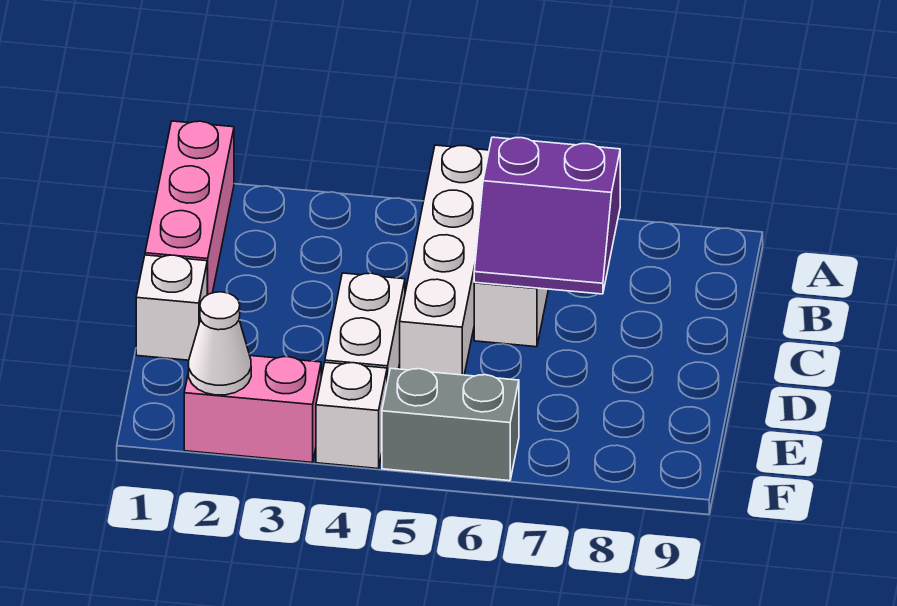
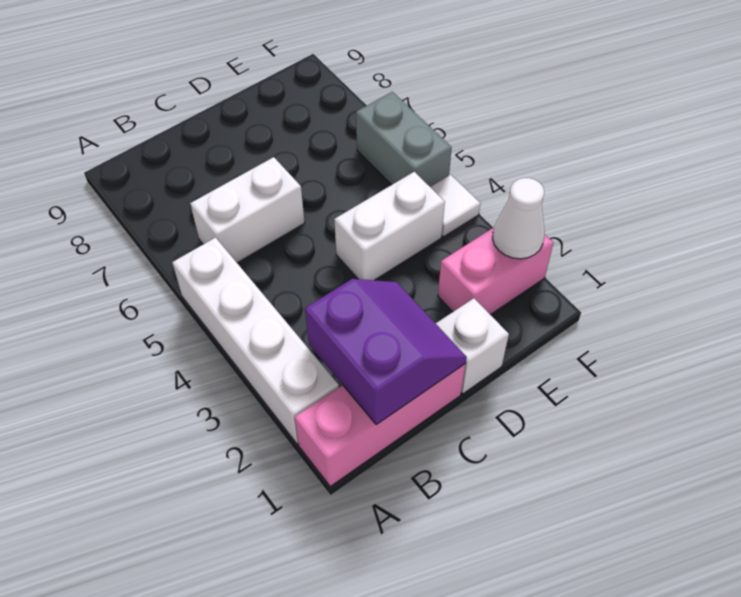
white 1x4 brick [400,145,489,375] -> white 1x4 brick turned to [172,238,339,445]
purple 2x2 slope [474,137,620,294] -> purple 2x2 slope moved to [305,279,467,425]
pink 1x2 brick [184,356,321,463] -> pink 1x2 brick turned to [438,228,553,315]
white 1x1 brick [316,362,387,469] -> white 1x1 tile [431,175,480,237]

